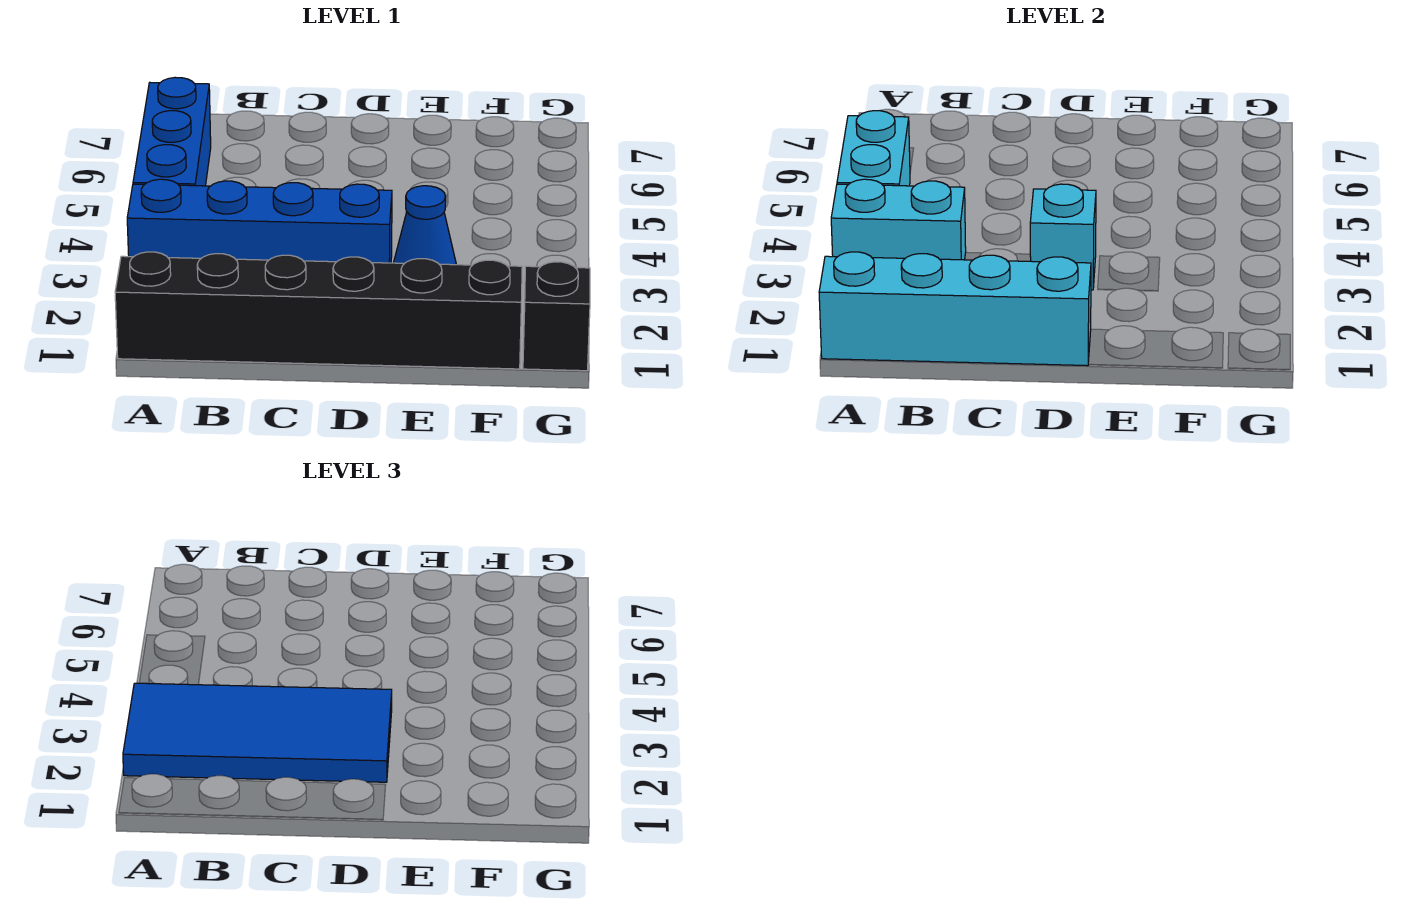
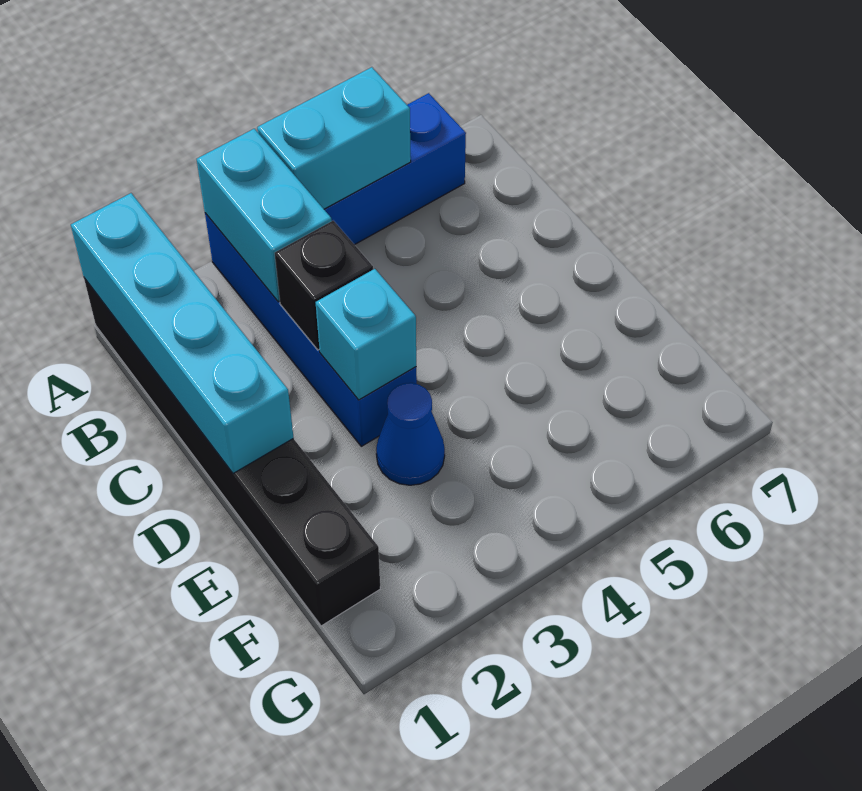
blue 2x4 tile [123,683,392,782] -> none
black 1x1 brick [523,262,590,371] -> black 1x1 brick moved to [275,221,373,350]

